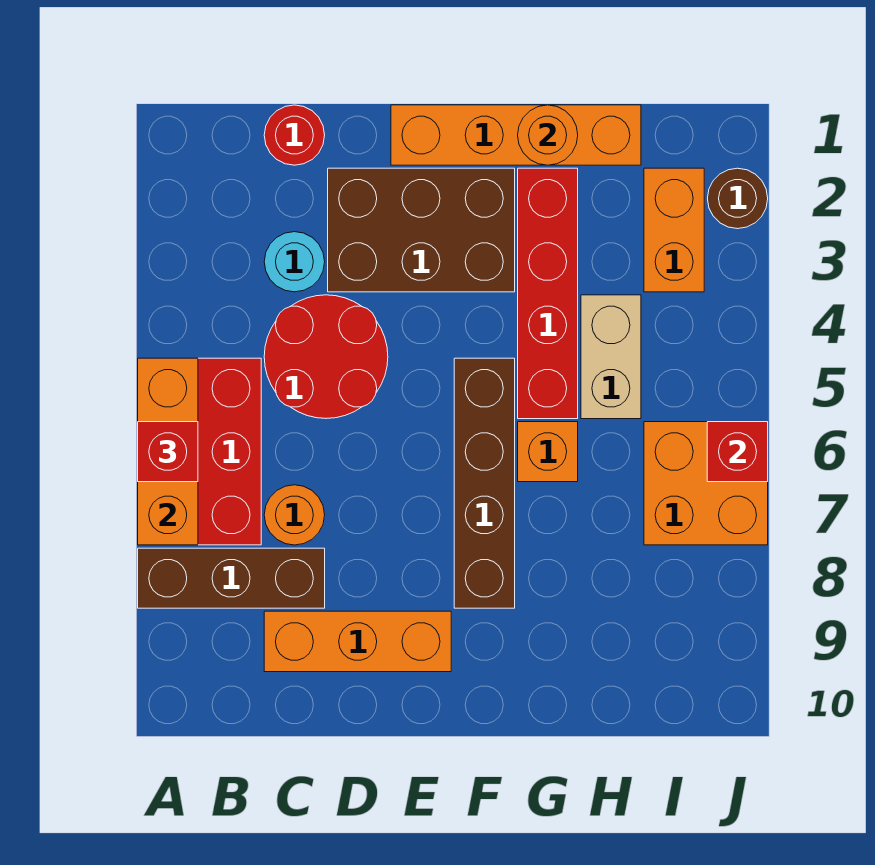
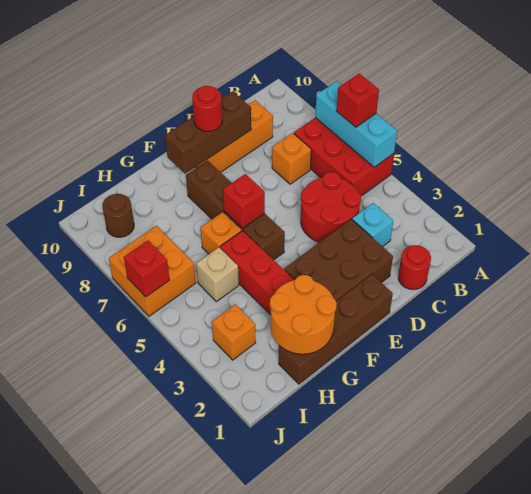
orange 1x3 brick [138,358,198,545] -> cyan 1x3 brick [315,81,397,167]
brown 1x3 brick [138,548,325,608] -> brown 1x3 brick moved to [165,91,251,174]
cyan 1x1 round brick [264,232,325,292] -> cyan 1x1 brick [352,203,393,247]
orange 1x1 round brick [264,485,325,545] -> orange 1x1 brick [272,133,311,184]
orange 1x4 brick [391,105,641,165] -> brown 1x4 brick [279,274,393,384]
none -> red 1x1 round brick [192,86,222,131]
none -> red 1x1 brick [223,174,265,228]
orange 1x1 round brick [518,105,578,165] -> orange 2x2 round brick [270,275,337,354]
tan 1x2 brick [581,295,641,419] -> tan 1x1 brick [196,248,239,302]
orange 1x2 brick [644,168,704,292] -> orange 1x1 brick [212,304,256,360]
brown 1x1 round brick [708,168,768,229] -> brown 1x1 round brick moved to [102,194,134,237]

